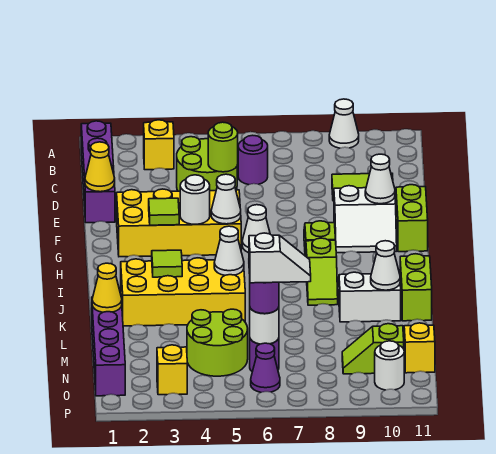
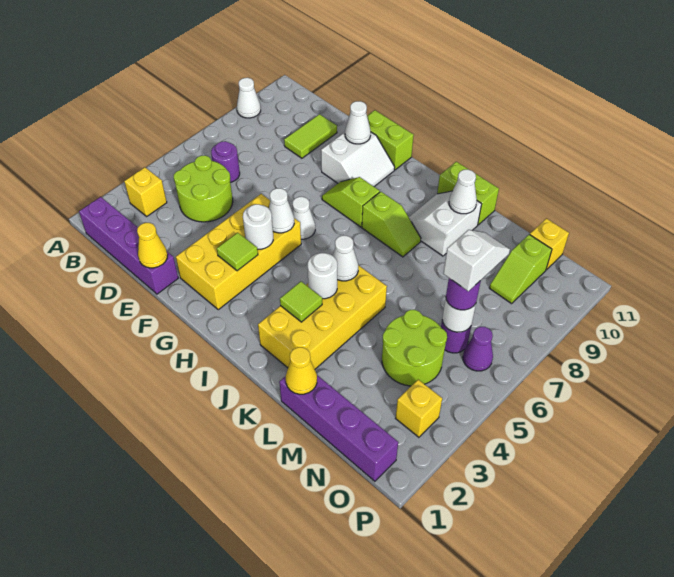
lime 1x1 round brick [208,122,238,172] -> none
white 1x1 round brick [375,341,404,390] -> white 1x1 round brick moved to [308,253,337,299]

